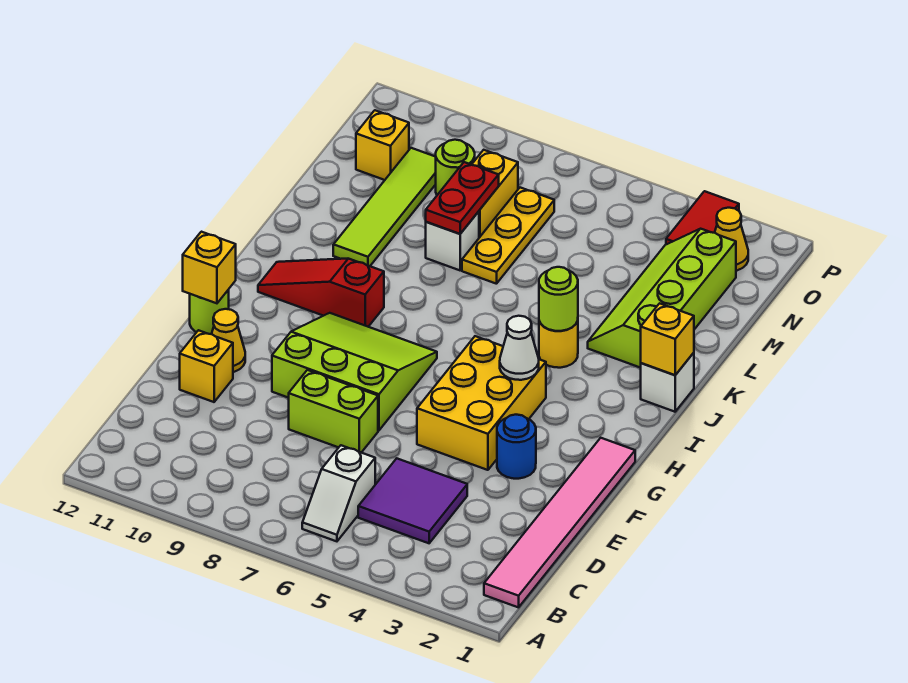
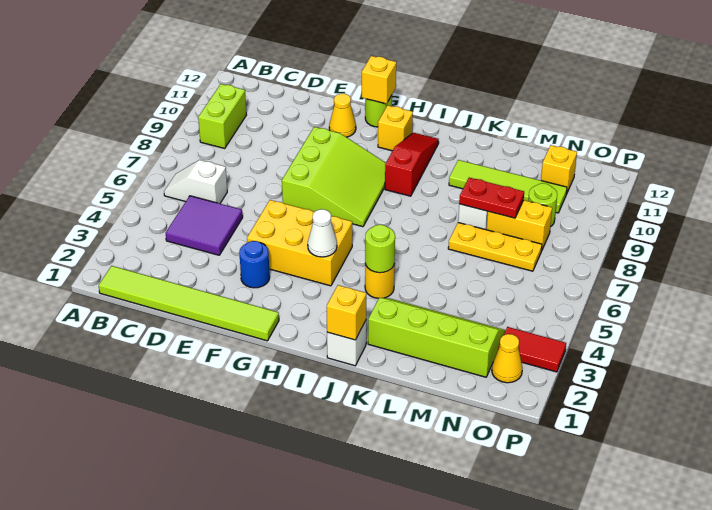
pink 1x6 tile [484,438,635,607] -> lime 1x6 tile [99,266,279,341]
lime 1x2 brick [289,370,378,453] -> lime 1x2 brick moved to [198,84,246,148]
yellow 1x1 brick [180,330,233,402] -> yellow 1x1 brick moved to [378,105,413,151]

